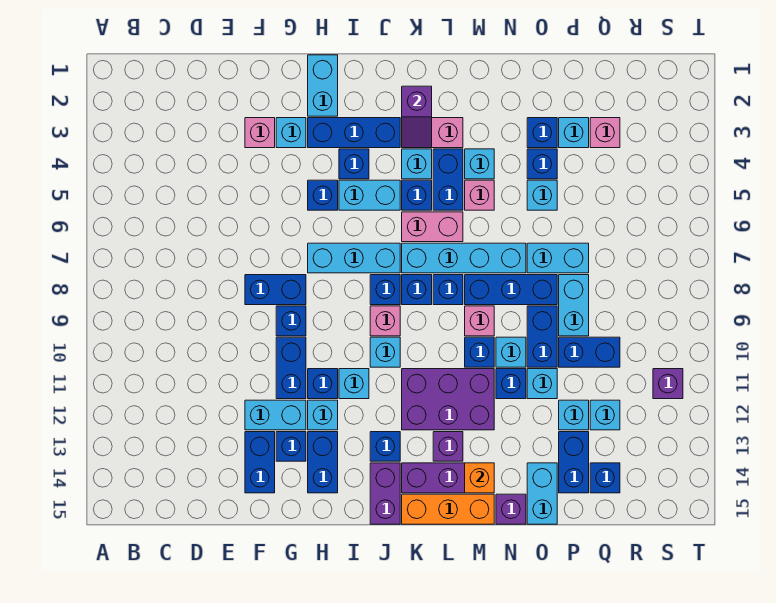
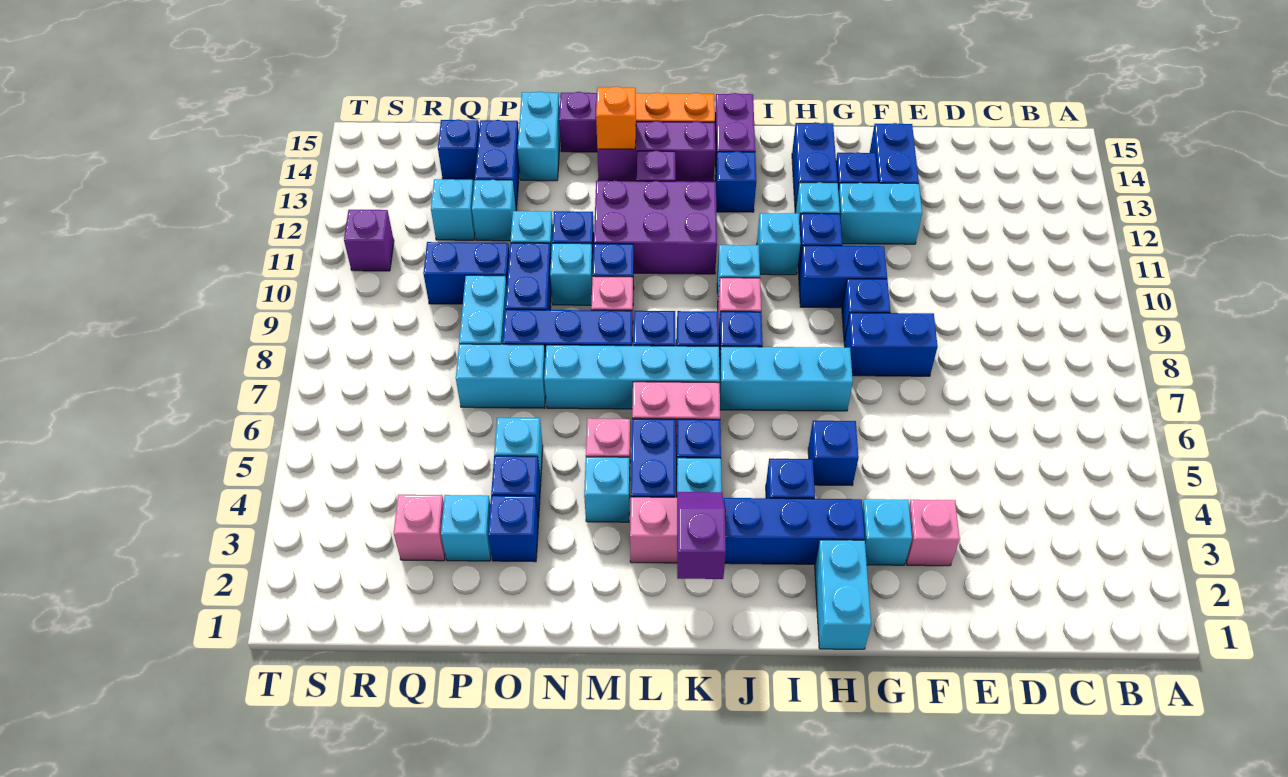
blue 1x2 brick [276,337,306,399] -> blue 1x2 brick turned to [799,245,887,308]
cyan 1x2 brick [339,180,400,210] -> none

